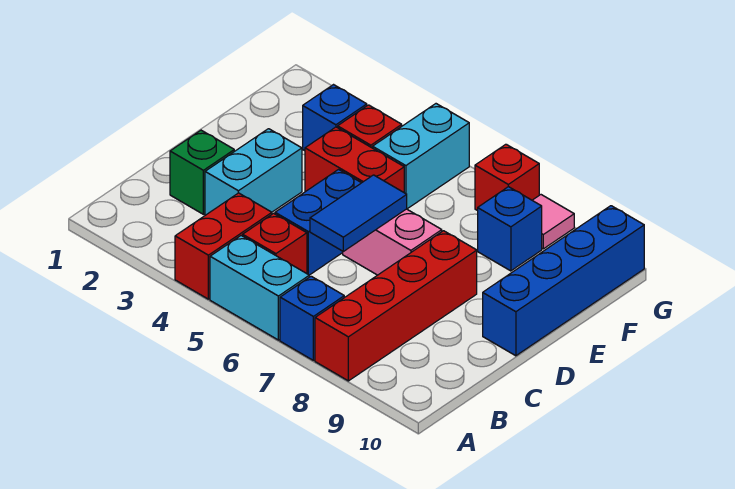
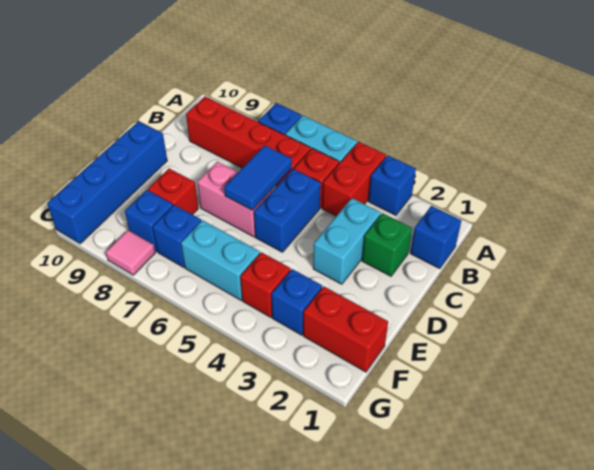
none -> blue 1x1 brick [368,155,416,215]
red 1x4 brick [315,231,477,381] -> red 1x4 brick turned to [186,97,311,186]
none -> blue 1x1 brick [410,206,462,269]
red 1x2 brick [305,127,404,192] -> red 1x2 brick moved to [303,287,388,372]
cyan 1x2 brick [373,104,469,209] -> cyan 1x2 brick turned to [181,220,260,300]
none -> blue 1x1 brick [153,205,201,267]
red 1x1 brick [475,144,539,211] -> red 1x1 brick moved to [148,168,198,215]

